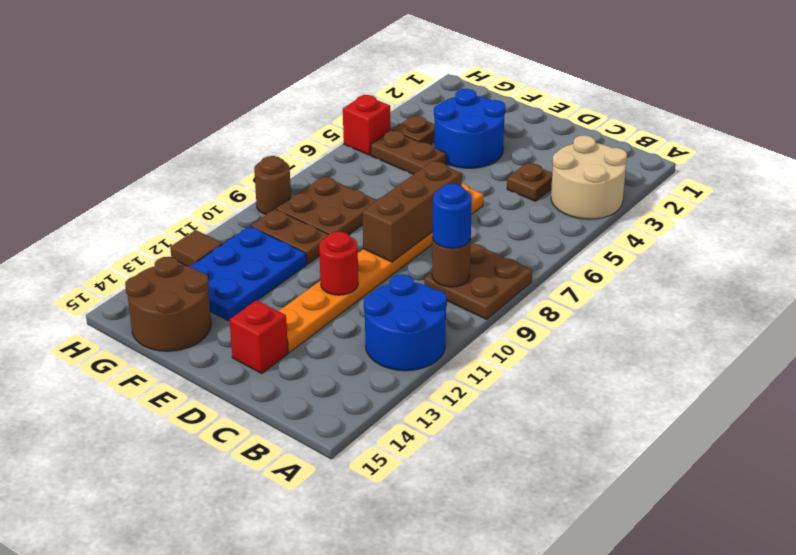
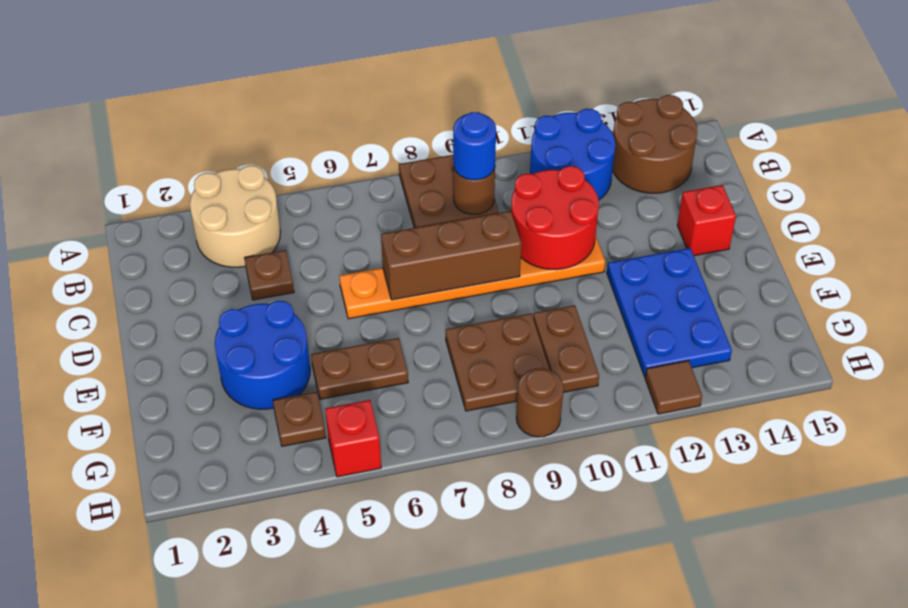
orange 1x8 plate [279,184,483,352] -> orange 1x6 plate [339,237,605,319]
red 1x1 round brick [319,232,358,295] -> red 2x2 round brick [511,166,599,270]
brown 1x2 plate [371,130,446,174] -> brown 1x2 plate turned to [311,338,408,399]
blue 2x3 plate [189,226,306,321] -> blue 2x3 plate turned to [607,248,732,377]
brown 2x2 round brick [125,257,211,351] -> brown 2x2 round brick moved to [613,95,697,193]

